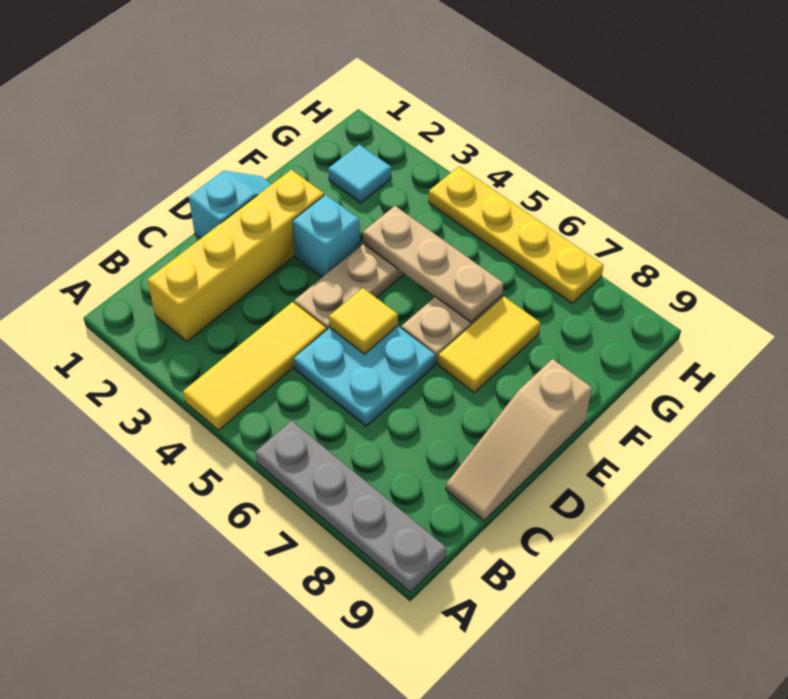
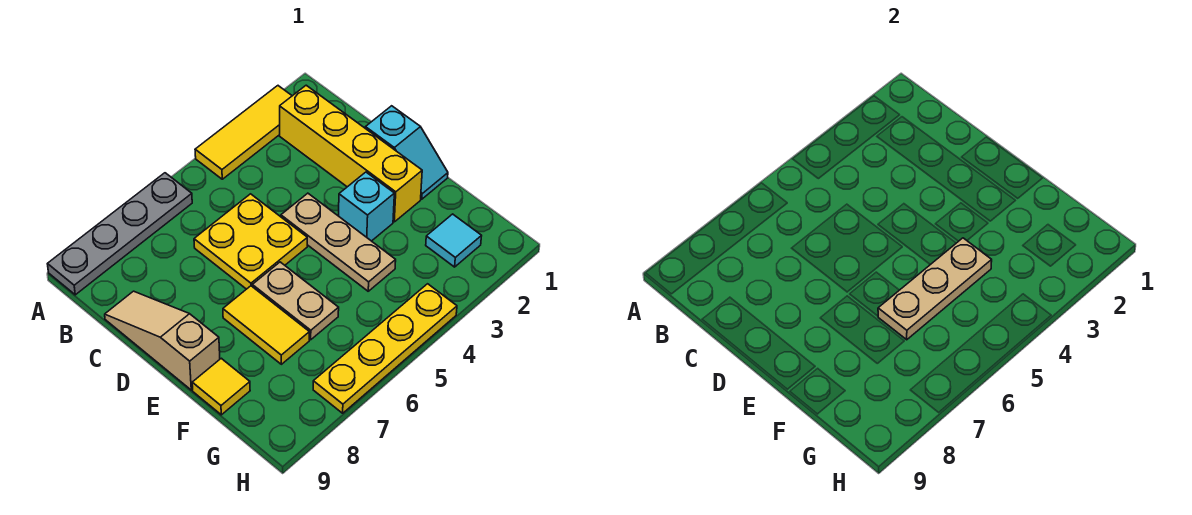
yellow 1x3 tile [183,302,326,430] -> yellow 1x3 tile turned to [195,86,292,179]
cyan 2x2 plate [294,326,435,426] -> yellow 2x2 plate [194,194,307,289]
yellow 1x1 tile [329,288,398,354] -> yellow 1x1 tile moved to [192,358,250,415]

